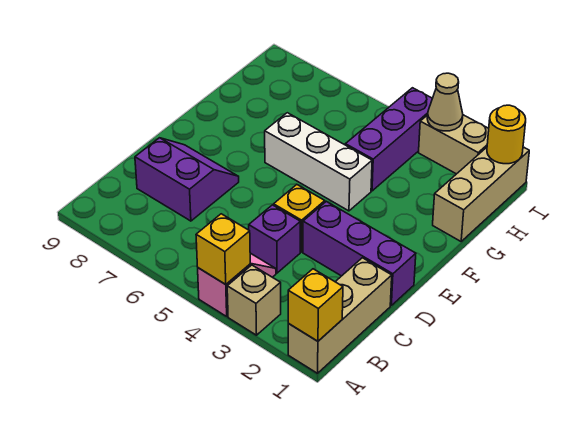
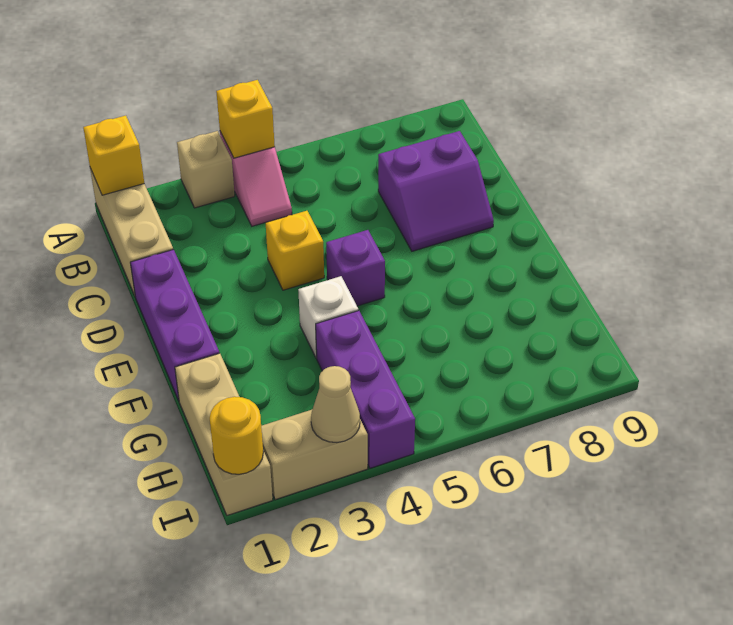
purple 1x1 brick [249,205,300,273] -> purple 1x1 brick moved to [326,230,385,306]
purple 1x3 brick [303,201,416,305] -> purple 1x3 brick turned to [130,249,219,400]
white 1x3 brick [265,113,372,211] -> white 1x1 brick [298,276,358,358]

